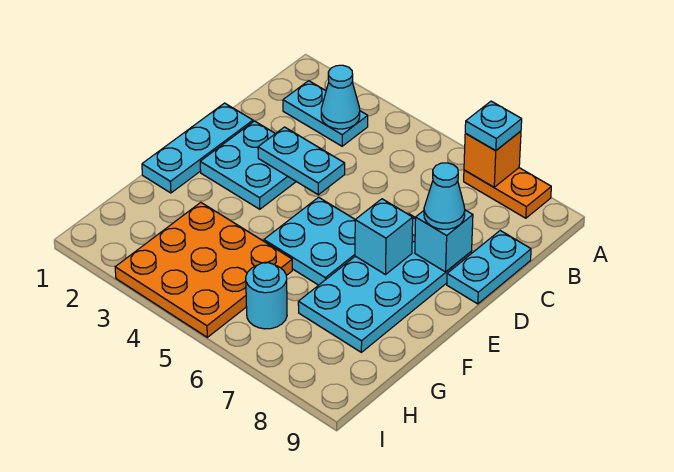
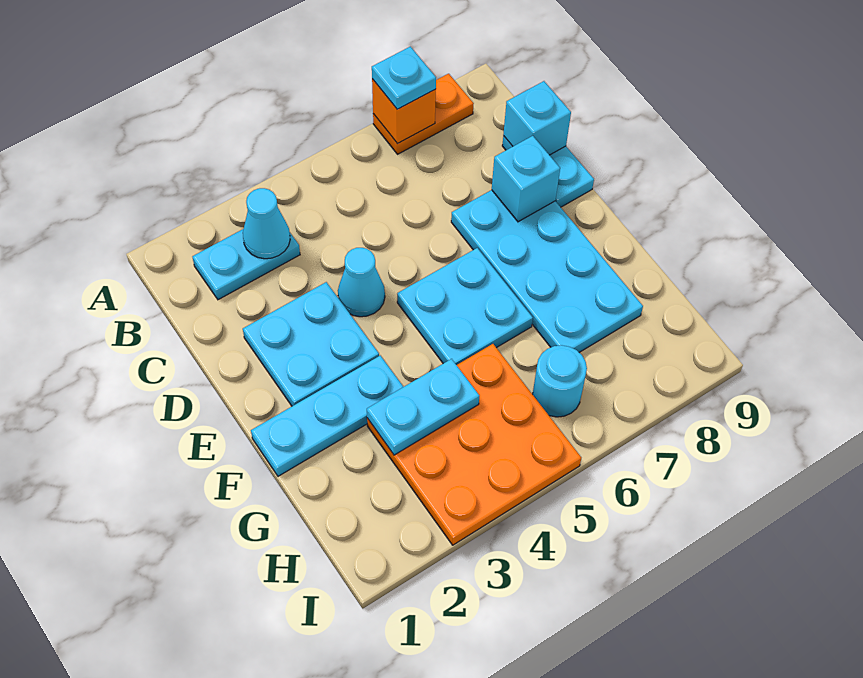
cyan 1x3 plate [142,103,253,193] -> cyan 1x3 plate turned to [251,356,403,476]
cyan 1x2 plate [258,127,345,195] -> cyan 1x2 plate moved to [367,359,479,455]
cyan 1x1 cone [424,163,465,229] -> cyan 1x1 cone moved to [338,248,385,317]
cyan 1x1 brick [355,199,413,275] -> cyan 1x1 brick moved to [503,81,571,155]

